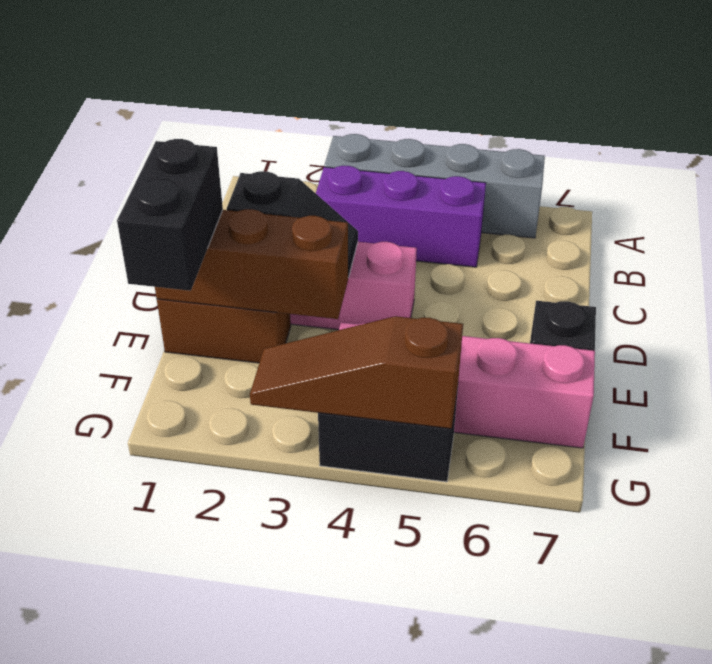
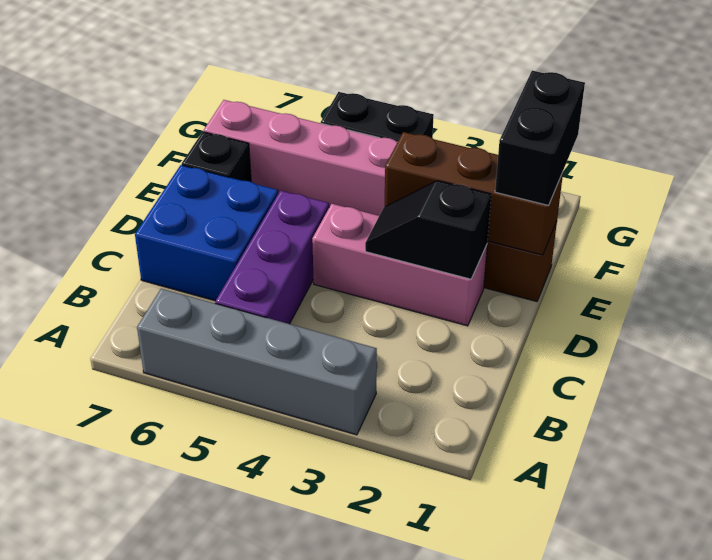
purple 1x3 brick [316,166,486,267] -> purple 1x3 brick turned to [215,191,329,324]
none -> blue 2x2 brick [135,165,278,301]
brown 1x3 slope [250,316,463,429] -> none

